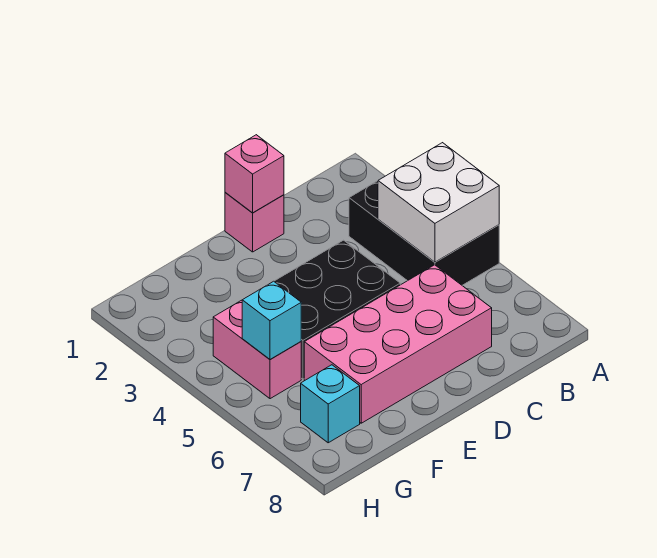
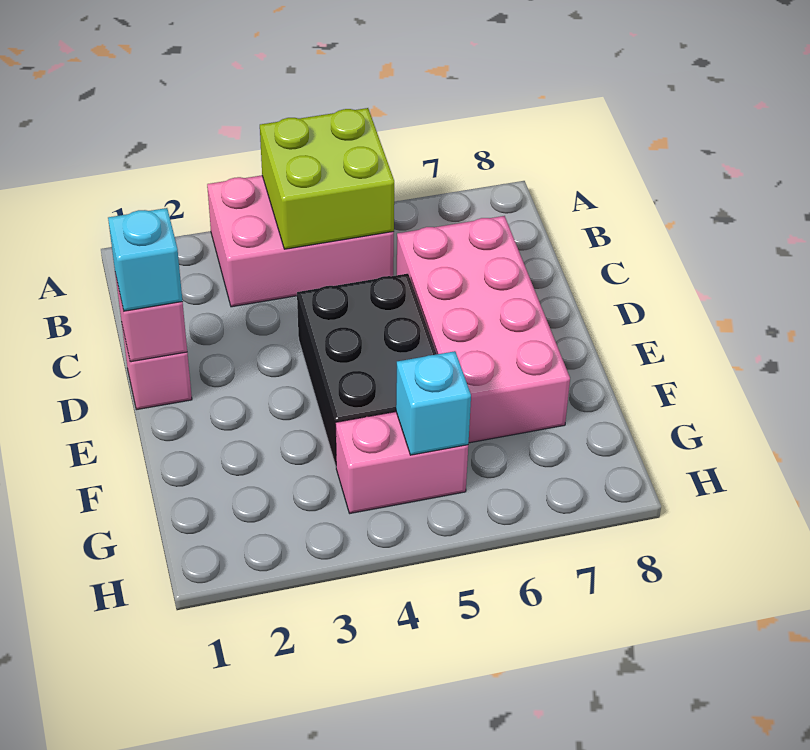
black 2x3 brick [349,181,499,285] -> pink 2x3 brick [207,175,394,307]
white 2x2 brick [378,143,499,262] -> lime 2x2 brick [260,108,395,249]
cyan 1x1 brick [301,365,360,443] -> cyan 1x1 brick moved to [108,208,183,311]

